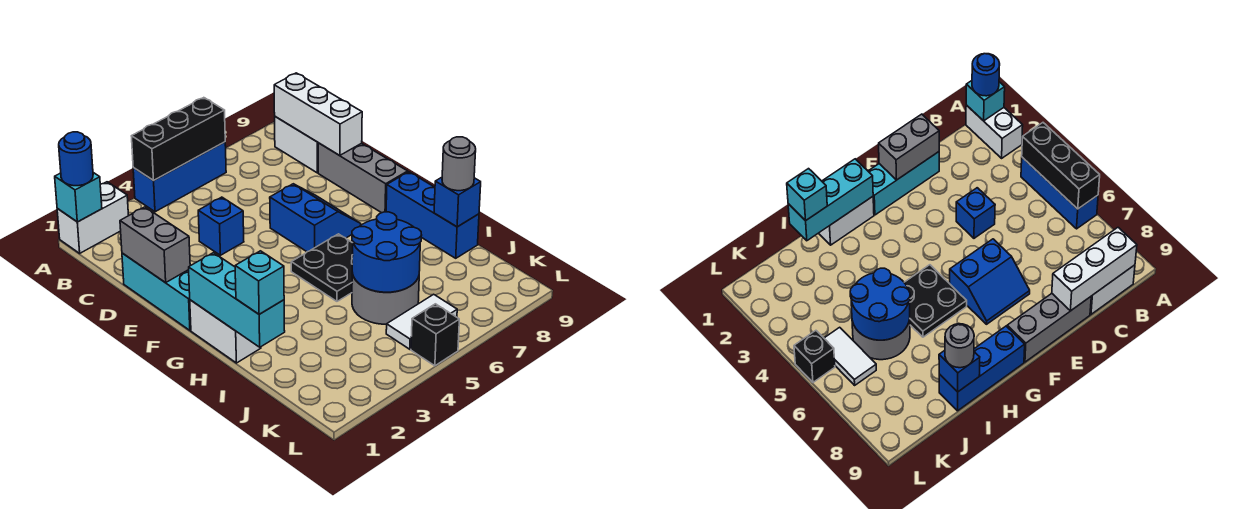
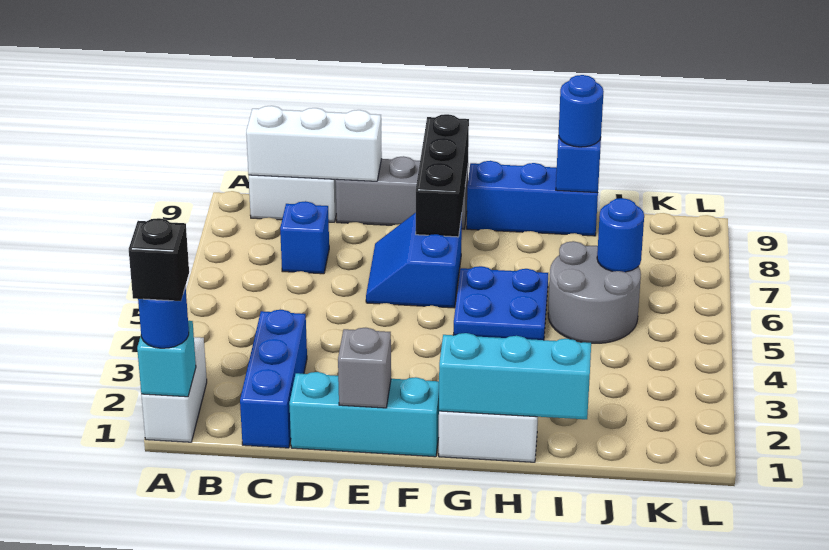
blue 1x3 brick [133,142,226,212] -> blue 1x3 brick moved to [240,310,307,448]
black 1x3 brick [132,98,225,181] -> black 1x3 brick moved to [416,114,469,237]
grey 1x2 brick [120,207,190,283] -> grey 1x1 brick [338,328,391,408]
blue 1x1 brick [198,197,244,255] -> blue 1x1 brick moved to [280,201,329,274]
blue 2x2 slope [270,184,361,252] -> blue 2x2 slope turned to [366,213,462,308]
black 2x2 plate [291,234,353,301] -> blue 2x2 plate [453,266,548,340]
cyan 1x1 brick [235,251,284,314] -> none
blue 2x2 round brick [352,212,421,292] -> blue 1x1 round brick [597,198,644,272]
grey 1x1 round brick [442,137,476,191] -> blue 1x1 round brick [559,75,604,147]
white 1x2 tile [386,294,457,349] -> none
black 1x1 brick [411,304,459,366] -> black 1x1 brick moved to [129,218,189,301]

